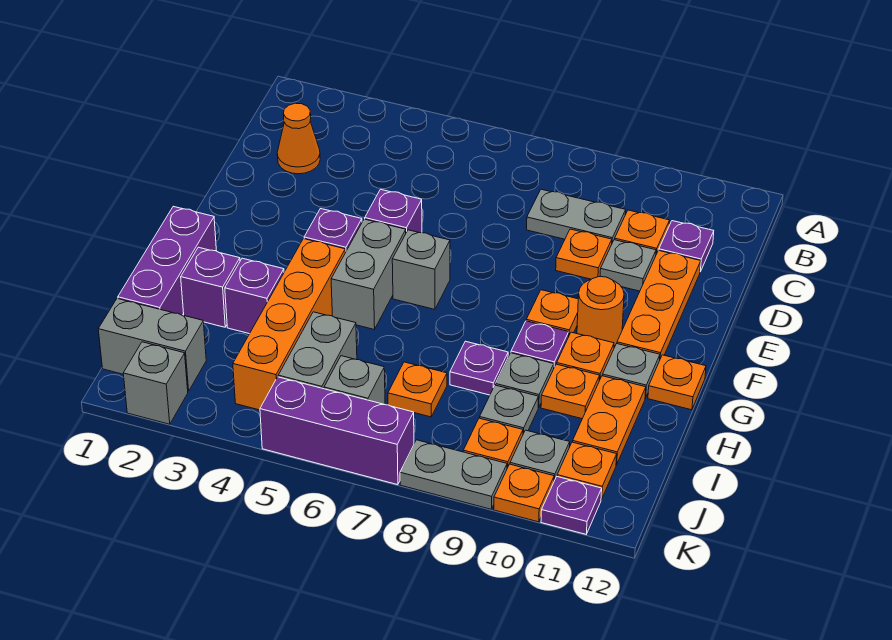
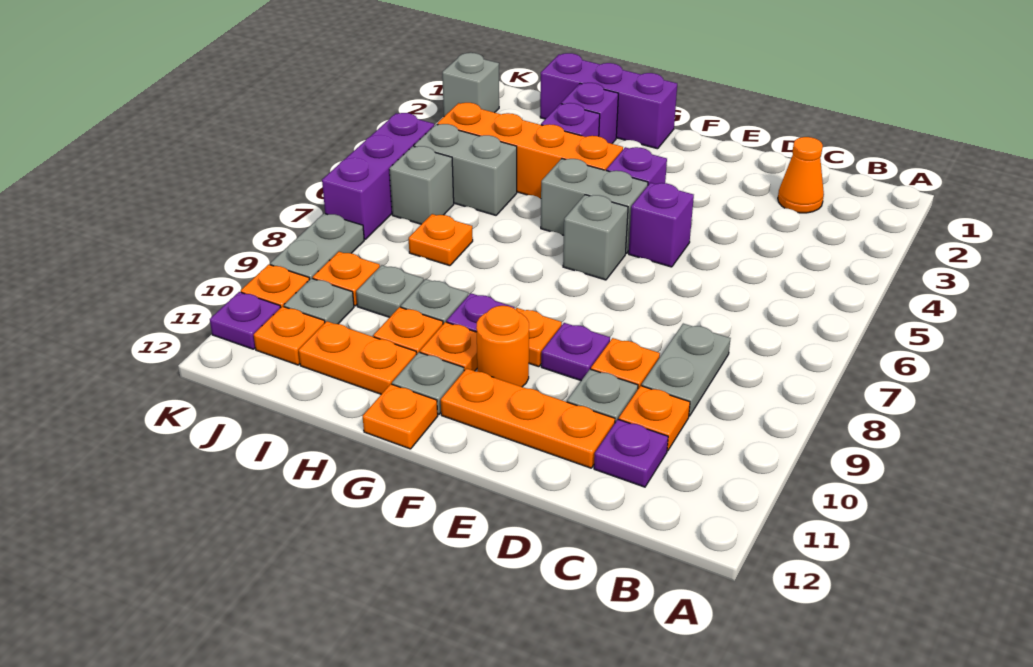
purple 1x1 plate [450,341,508,395] -> purple 1x1 plate moved to [541,323,610,380]
grey 1x2 brick [98,299,206,391] -> none

